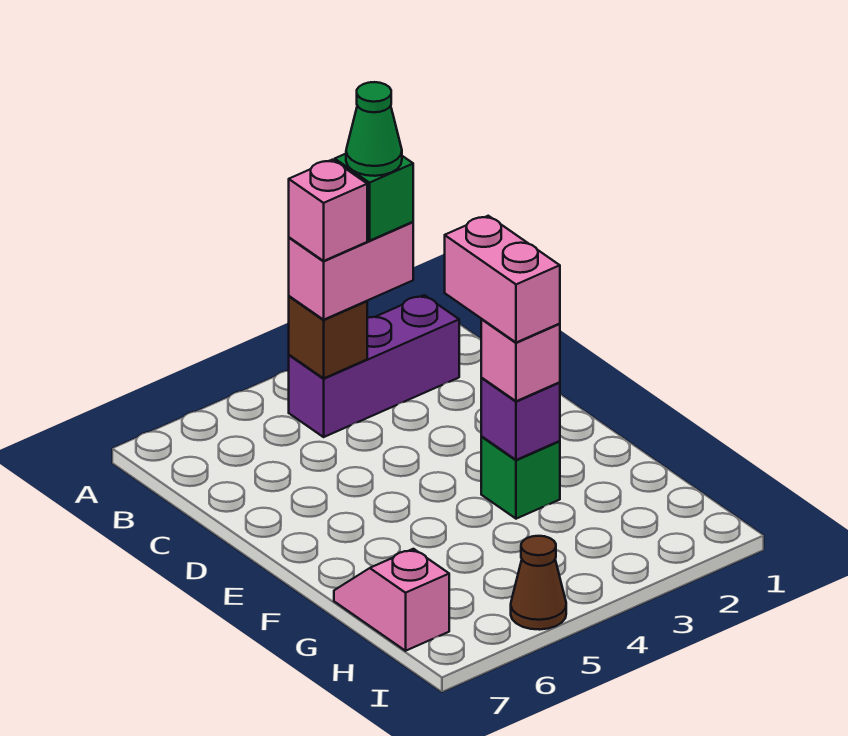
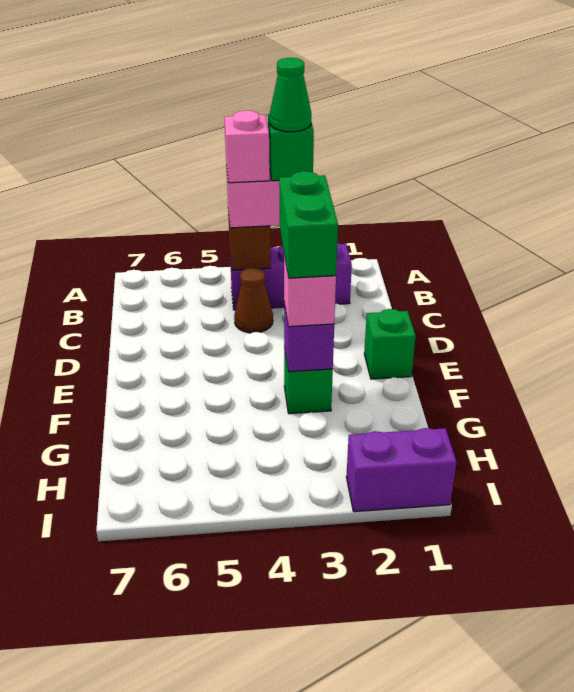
none -> green 1x1 brick [364,309,416,379]
pink 1x2 brick [445,216,560,343] -> green 1x2 brick [279,171,338,278]
pink 1x2 slope [334,549,449,651] -> none
none -> purple 1x2 brick [346,428,457,512]
brown 1x1 cone [511,536,566,630] -> brown 1x1 cone moved to [234,268,273,333]

